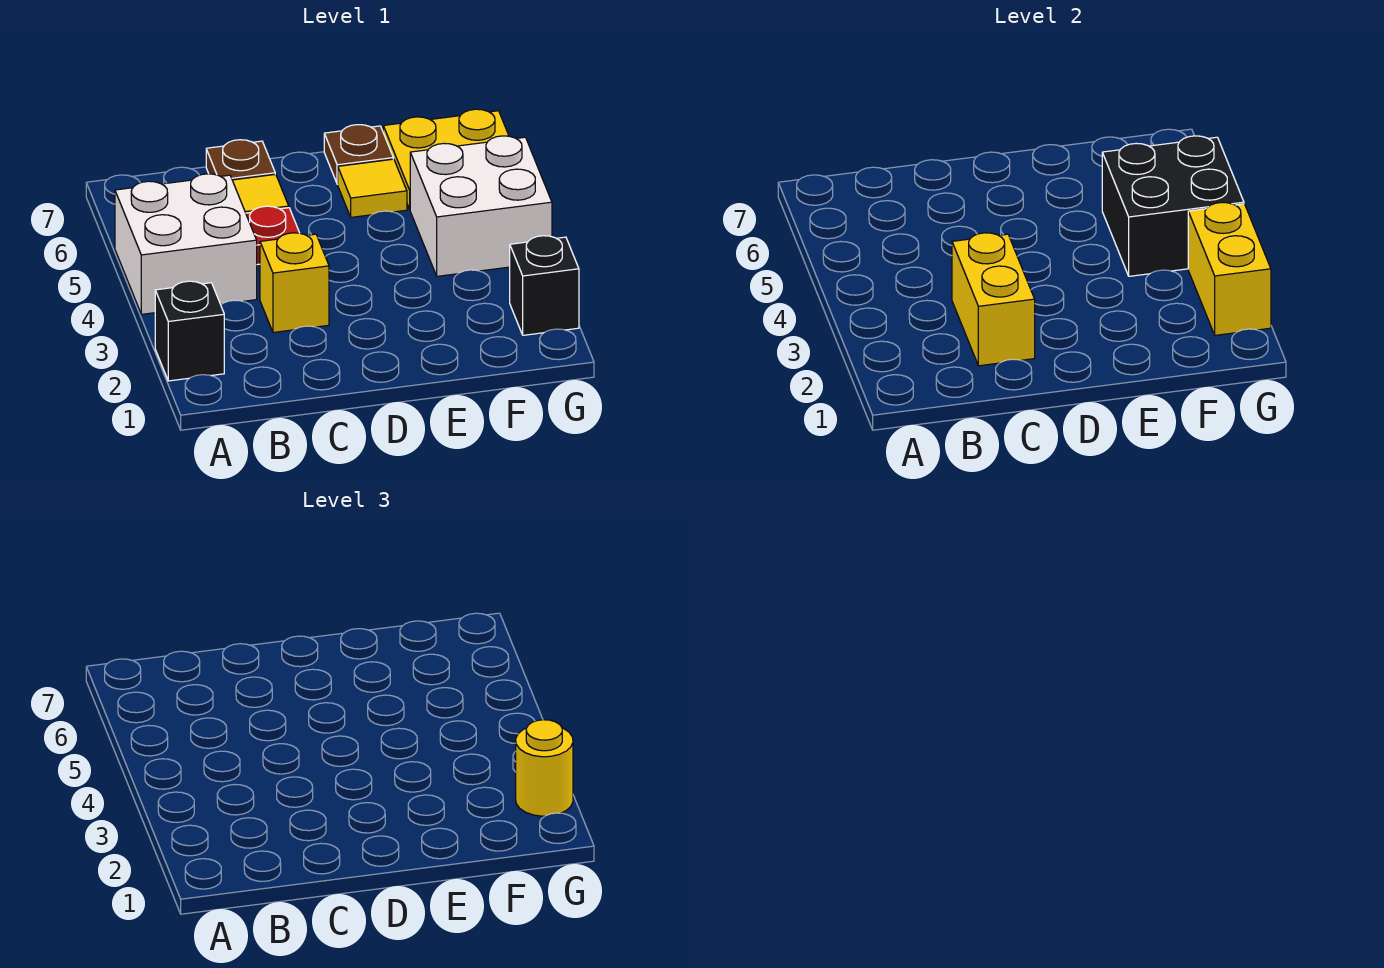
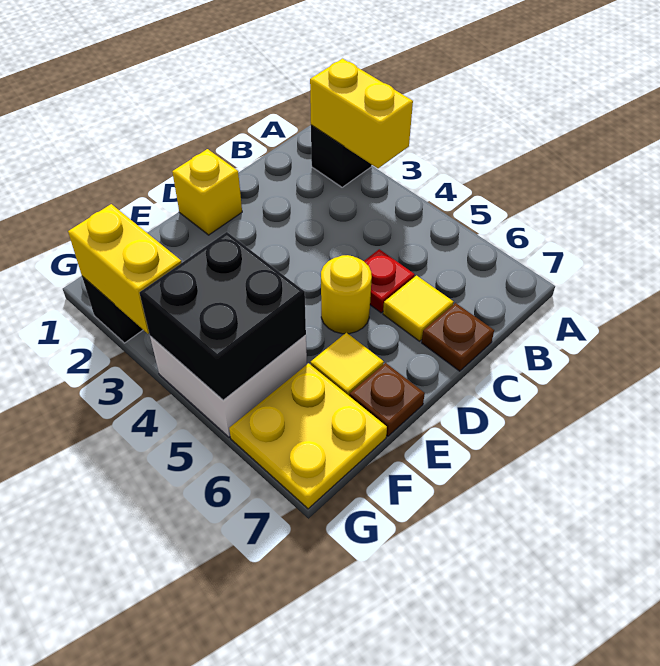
white 2x2 brick [115,174,257,314] -> none
yellow 1x2 brick [952,233,1035,366] -> yellow 1x2 brick moved to [310,59,413,168]
yellow 1x1 brick [260,233,329,332] -> yellow 1x1 brick moved to [172,149,242,235]
yellow 1x1 round brick [516,720,573,816] -> yellow 1x1 round brick moved to [321,255,372,334]

